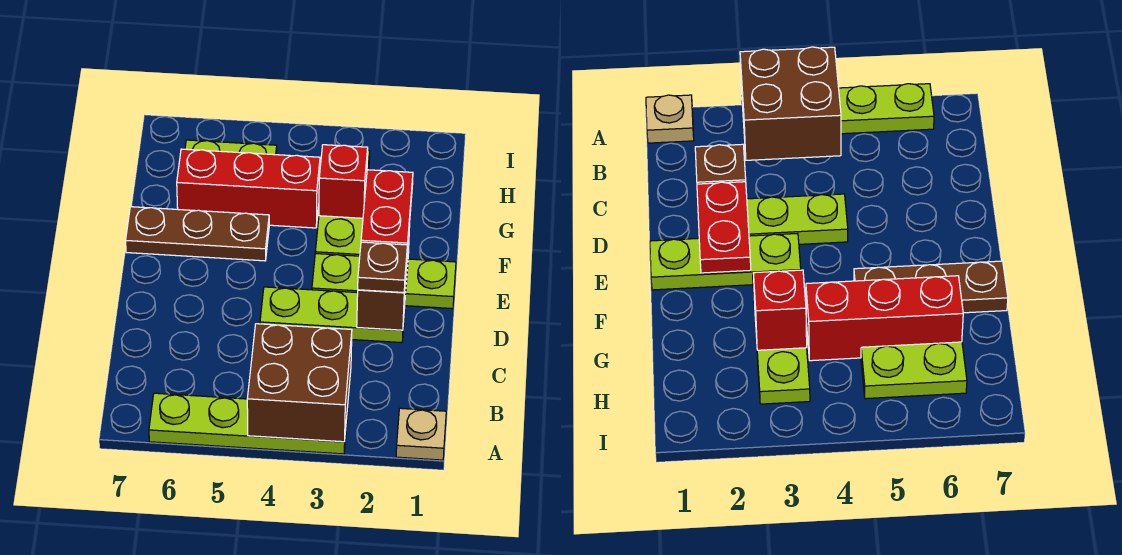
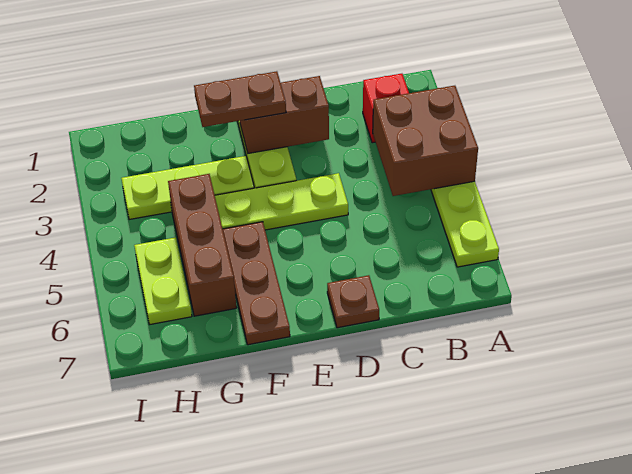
tan 1x1 plate [396,408,446,460] -> none
lime 1x3 plate [260,287,405,343] -> lime 1x3 plate turned to [215,173,348,230]
brown 1x1 plate [358,242,407,293] -> brown 1x1 plate moved to [327,275,379,328]
red 1x2 plate [361,170,413,250] -> brown 1x2 plate [194,71,286,127]
red 1x1 brick [319,145,368,218] -> red 1x1 brick moved to [363,74,409,143]
red 1x3 brick [177,149,320,228] -> brown 1x3 brick [168,174,236,316]

